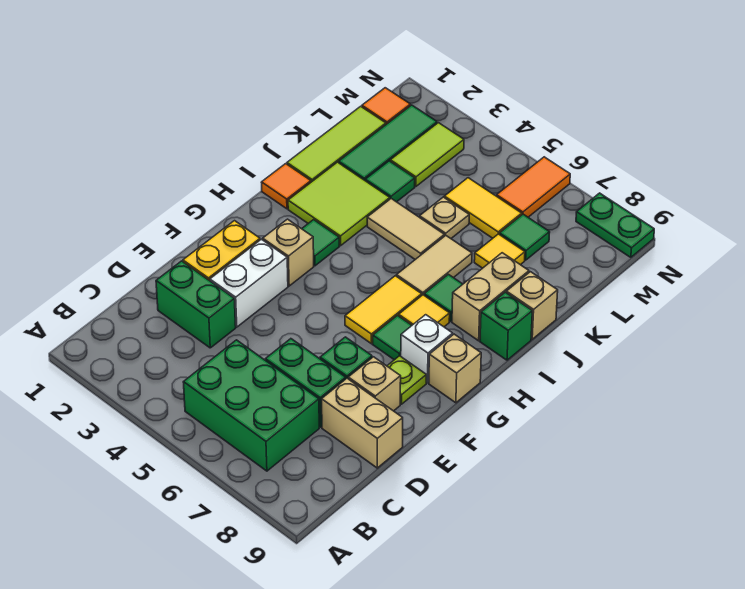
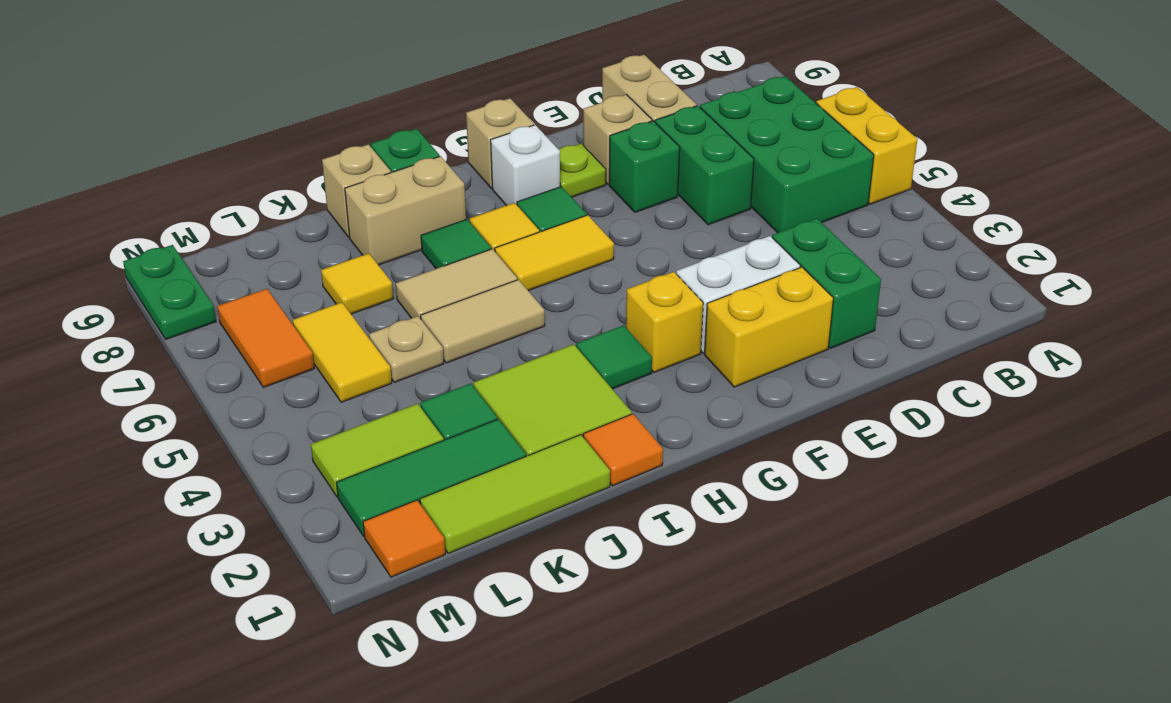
none -> yellow 1x2 brick [816,87,917,204]
tan 1x1 brick [263,219,314,286] -> yellow 1x1 brick [626,272,703,373]
tan 1x2 tile [367,199,444,259] -> tan 1x2 tile turned to [421,280,545,363]
green 1x1 tile [500,214,550,260] -> none
orange 1x2 tile [497,157,570,217] -> orange 1x2 tile turned to [217,289,314,388]

